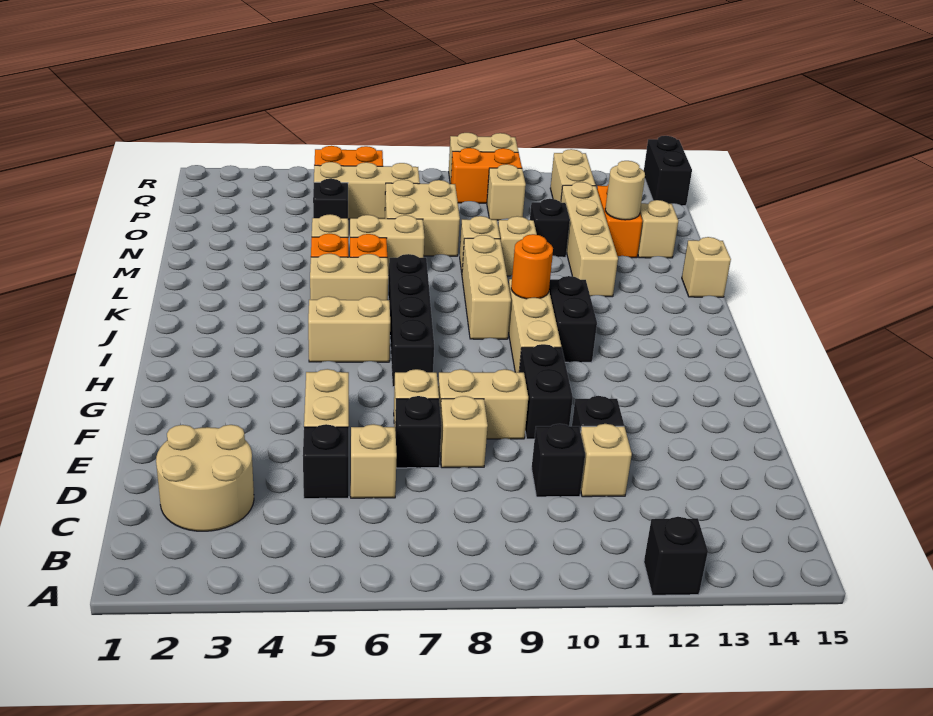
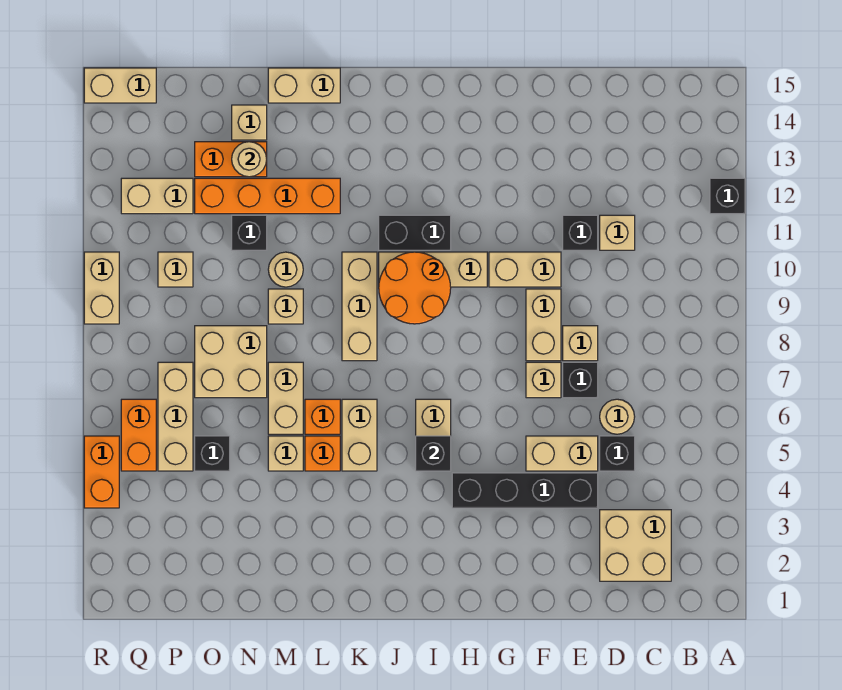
tan 2x2 round brick [156,425,254,531] -> tan 2x2 brick [600,510,671,581]
tan 1x1 brick [351,424,397,498] -> tan 1x1 round brick [600,399,635,434]
black 1x1 brick [532,424,585,497] -> black 1x1 brick moved to [416,436,451,471]
black 1x2 brick [519,344,573,439] -> tan 1x2 brick [489,252,561,287]
black 1x4 brick [388,254,434,387] -> black 1x4 brick moved to [452,473,598,508]
tan 1x3 brick [462,235,511,339] -> tan 1x3 brick turned to [342,252,377,361]
orange 1x1 round brick [511,234,553,299] -> orange 2x2 round brick [379,252,451,324]
tan 1x4 brick [561,182,618,297] -> orange 1x4 brick [195,178,340,214]
tan 1x1 brick [682,237,731,297] -> tan 1x2 brick [268,68,340,103]
tan 1x1 brick [498,216,537,276] -> tan 1x1 round brick [268,252,303,287]
orange 1x2 brick [451,148,522,203] -> orange 1x2 brick moved to [84,436,119,508]
black 1x2 brick [644,136,692,206] -> tan 1x2 brick [84,68,156,103]

